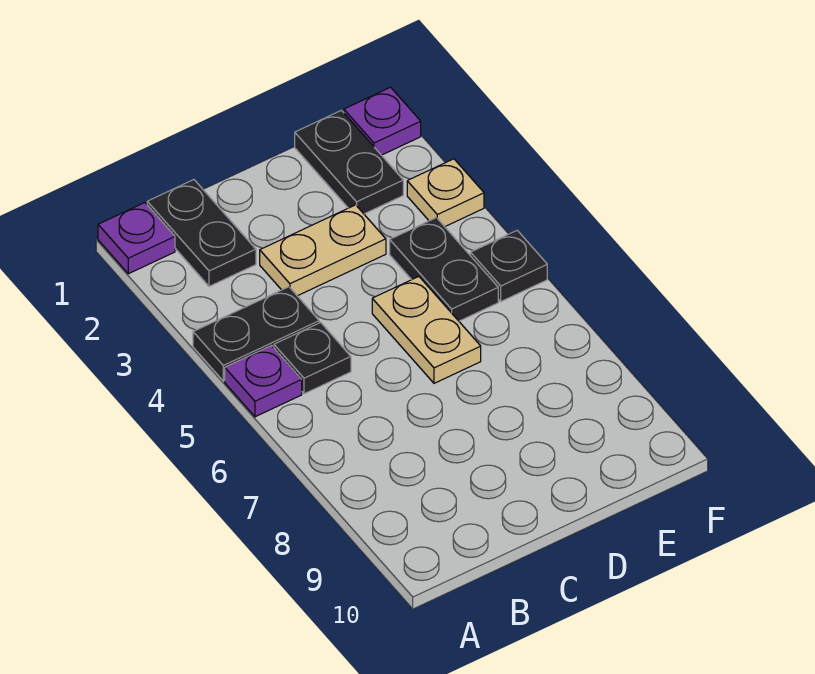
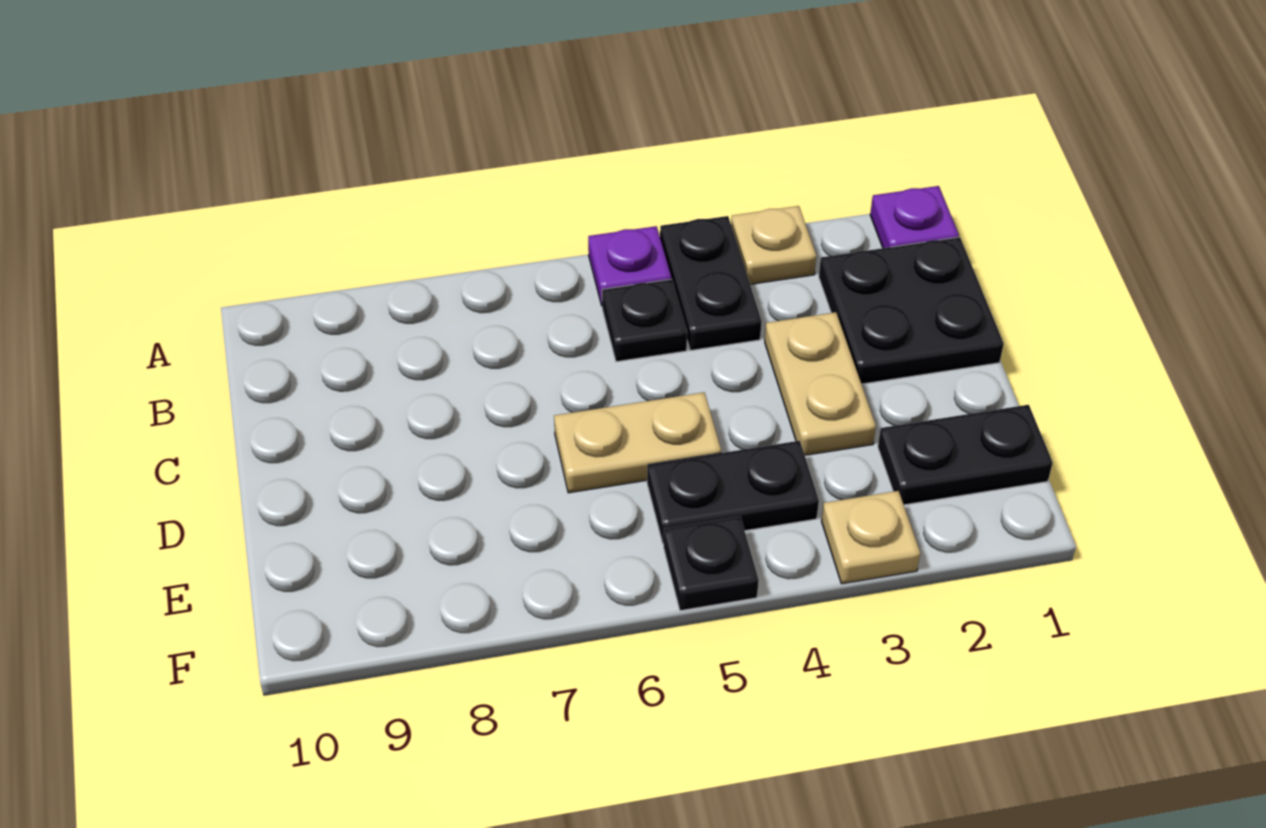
none -> tan 1x1 plate [731,206,816,284]
black 1x2 plate [147,180,256,286] -> black 2x2 plate [819,237,1004,384]
purple 1x1 plate [344,87,421,155] -> none

